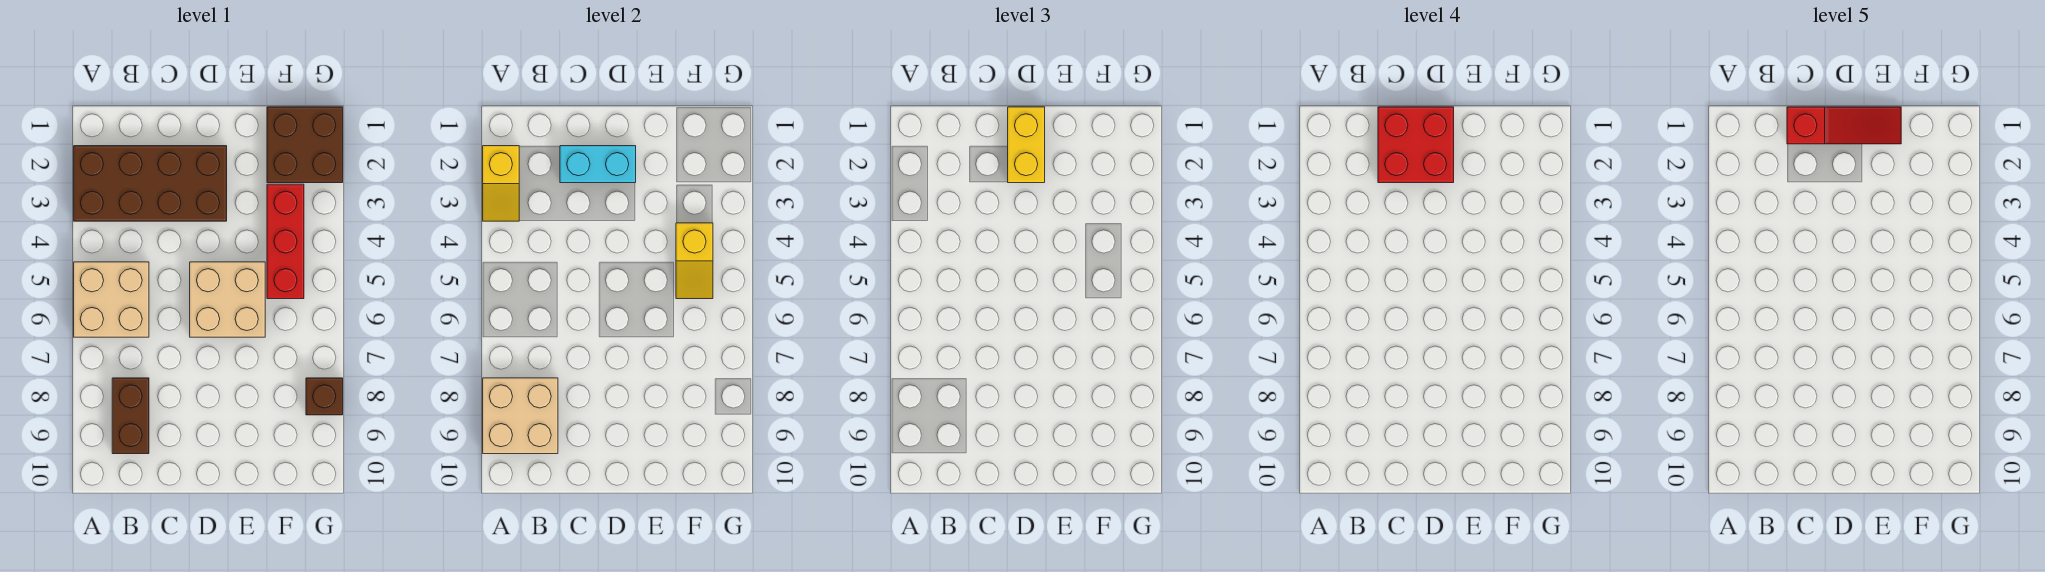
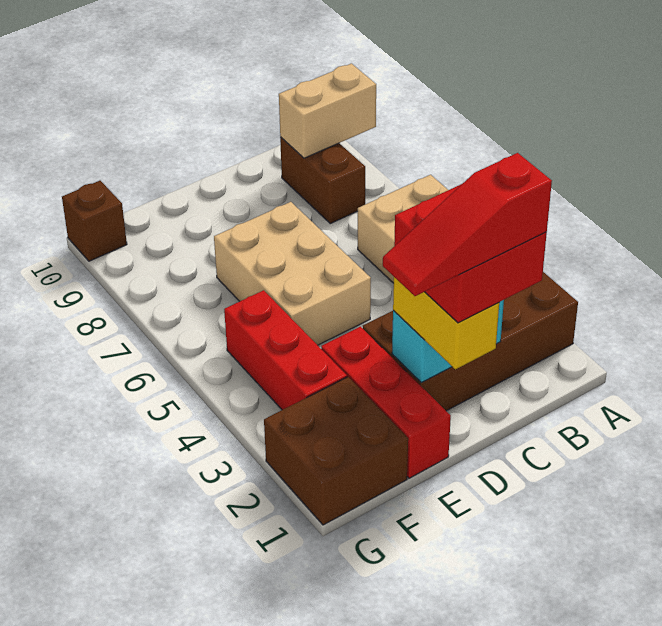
yellow 1x2 slope [483,146,519,221] -> none
tan 2x2 brick [483,378,558,454] -> tan 1x2 brick [279,63,376,158]
tan 2x2 brick [190,262,265,337] -> tan 2x3 brick [214,202,371,345]
none -> red 1x3 brick [321,327,451,478]
yellow 1x2 slope [676,223,713,299] -> none
brown 1x1 brick [306,378,343,415] -> brown 1x1 brick moved to [62,181,127,261]

